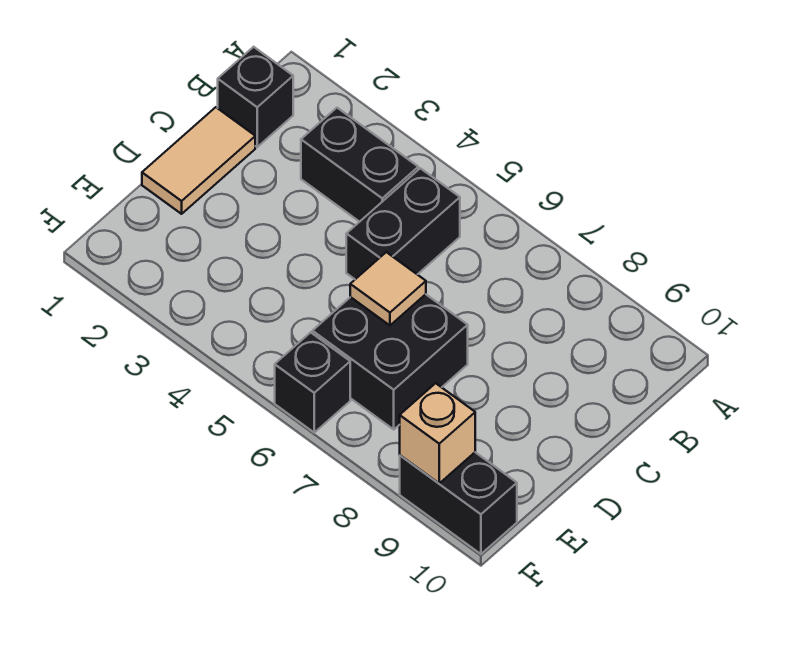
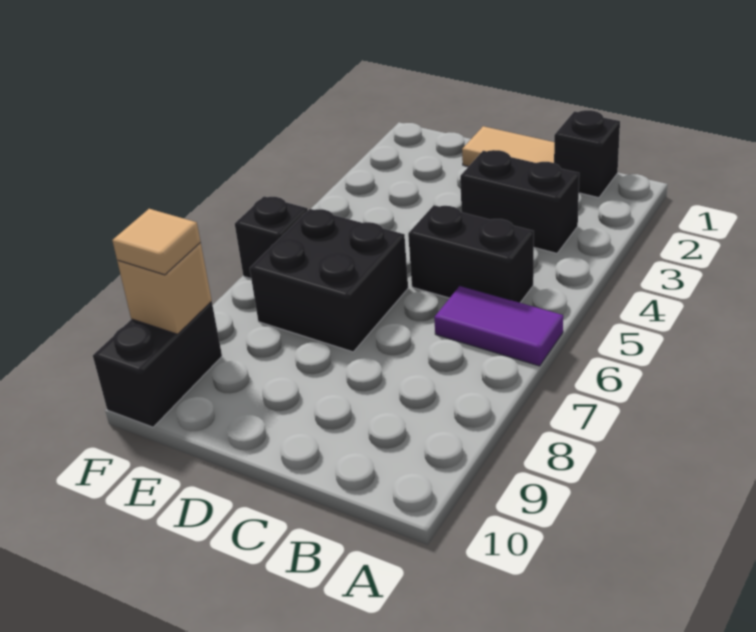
none -> purple 1x2 tile [434,286,563,366]
black 1x2 brick [301,108,418,222] -> black 1x2 brick turned to [460,150,579,253]
tan 1x1 tile [350,252,426,325] -> tan 1x1 tile moved to [112,209,201,275]

